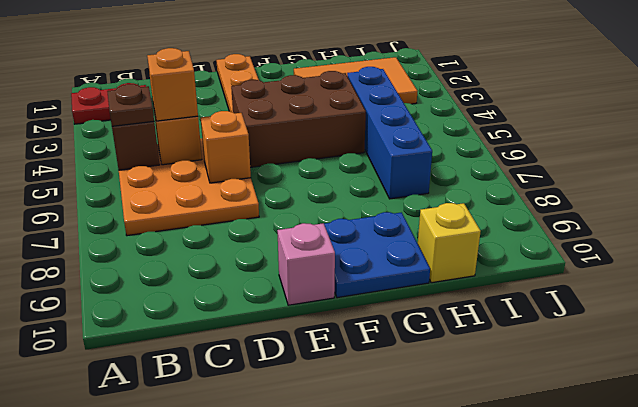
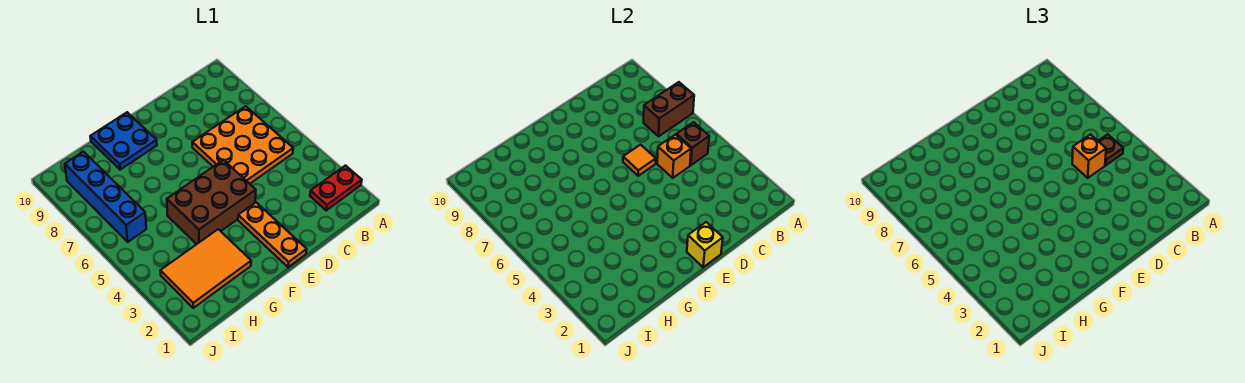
none -> brown 1x2 brick [644,82,694,136]
orange 1x1 brick [201,111,251,183] -> orange 1x1 tile [623,145,656,176]
pink 1x1 brick [277,223,335,305] -> none
blue 1x4 brick [347,67,432,199] -> blue 1x4 brick moved to [65,152,146,242]
yellow 1x1 brick [418,203,481,283] -> yellow 1x1 brick moved to [687,222,723,267]

